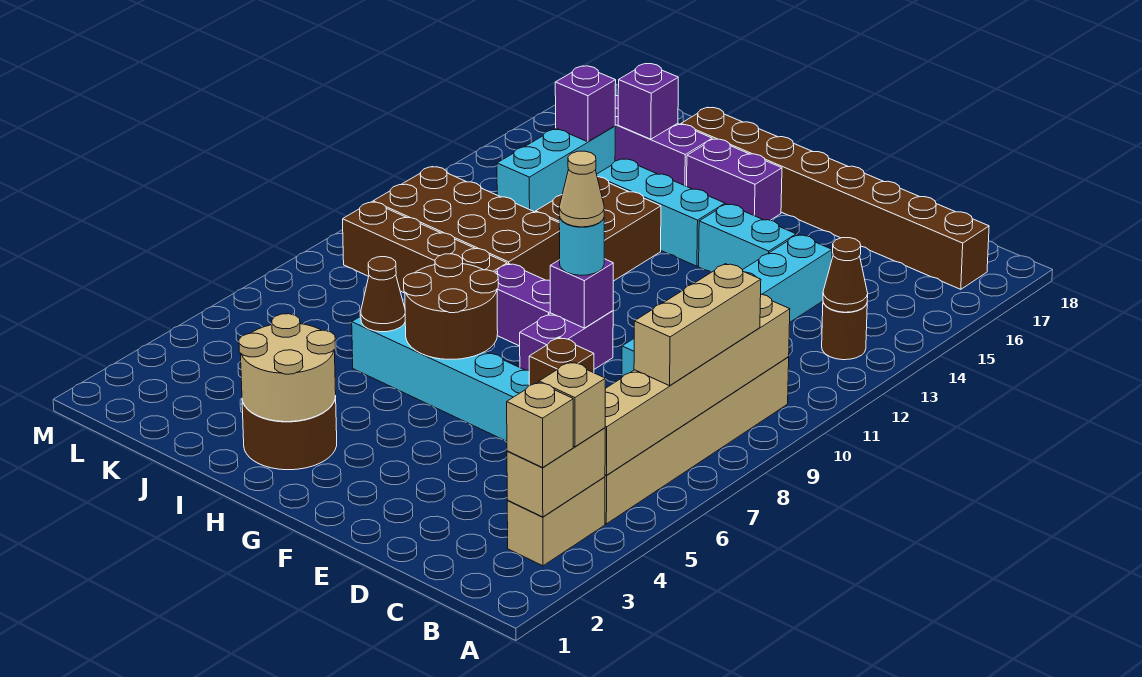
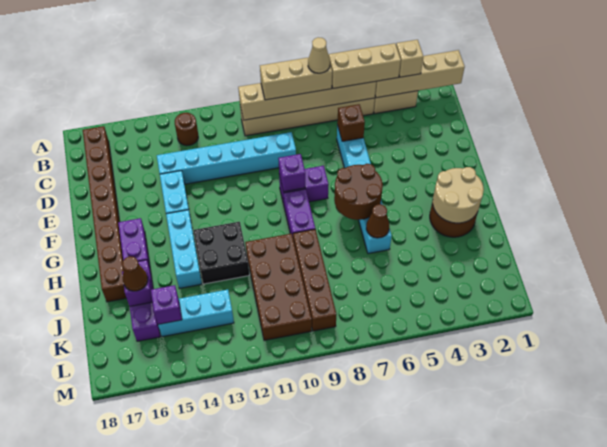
tan 1x2 brick [507,428,605,517] -> tan 1x4 brick [375,50,465,98]
tan 1x1 brick [539,362,605,447] -> tan 1x3 brick [329,43,401,89]
brown 1x1 cone [823,238,868,312] -> brown 1x1 cone moved to [122,256,148,291]
cyan 1x1 round brick [559,215,604,275] -> none
tan 1x1 cone [559,151,604,227] -> tan 1x1 cone moved to [308,37,330,73]
brown 2x2 brick [536,177,661,281] -> black 2x2 brick [193,222,250,284]

